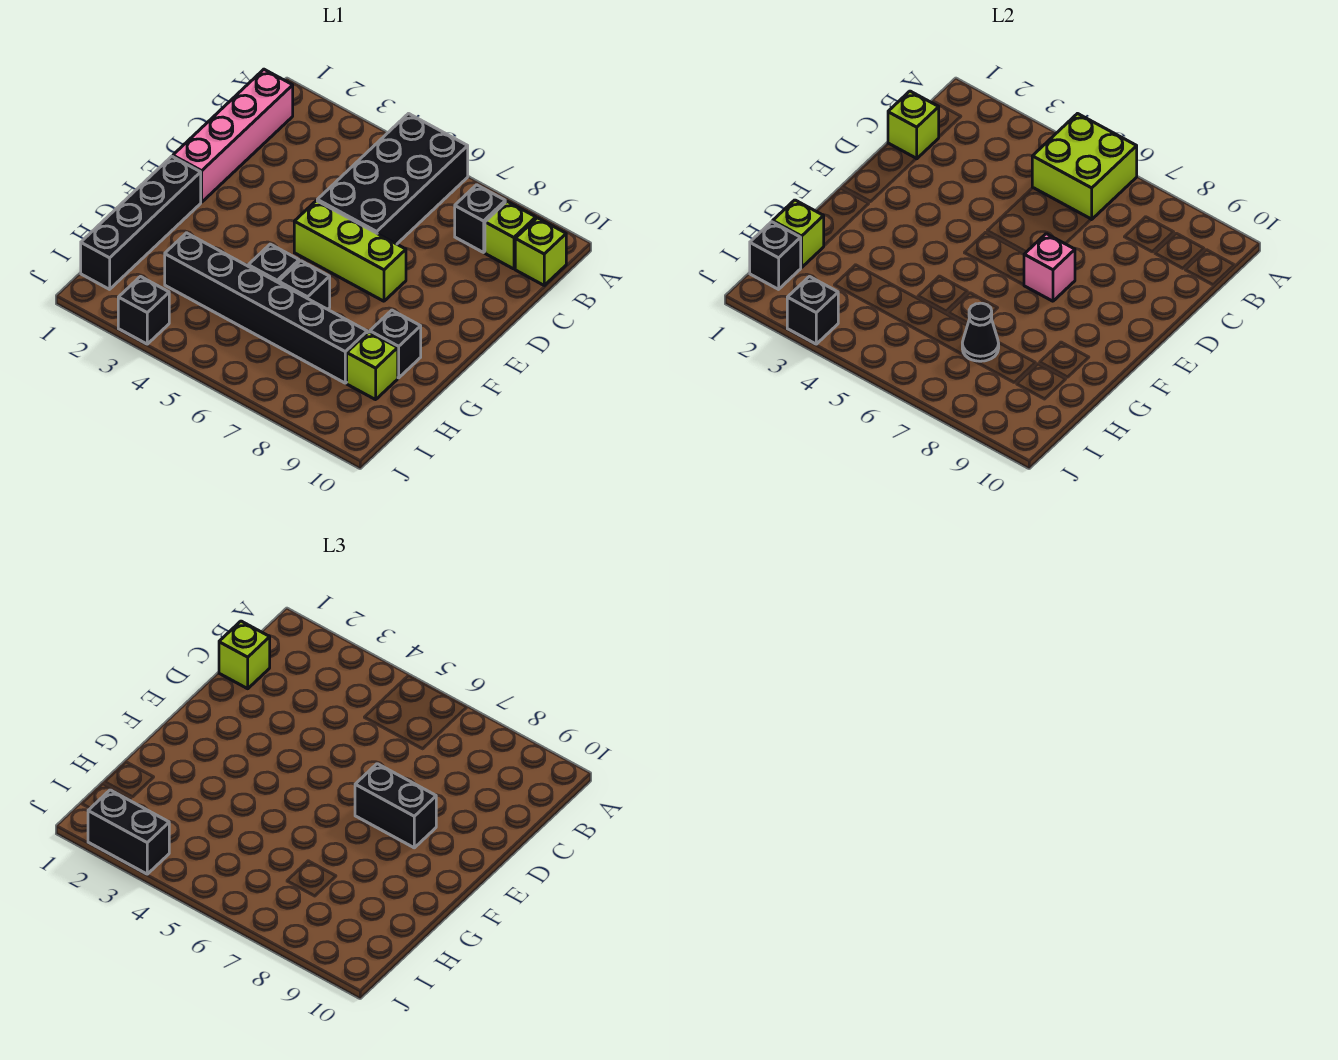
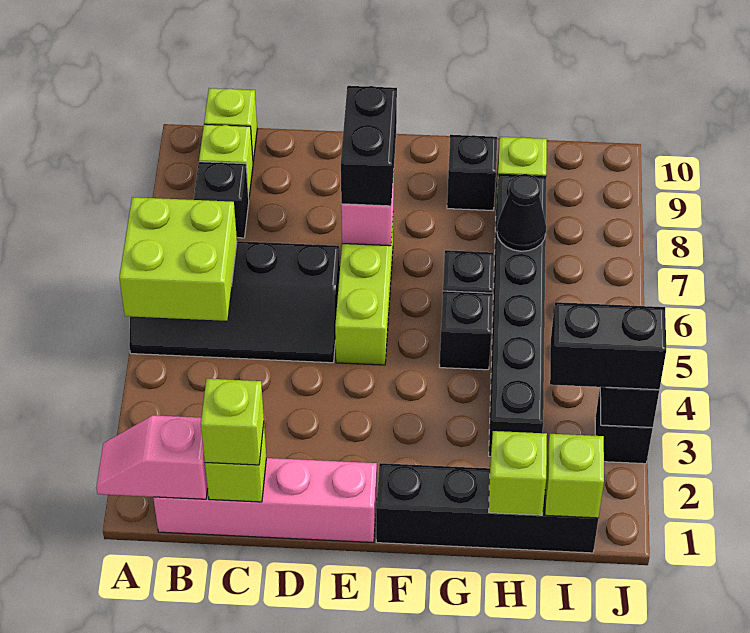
none -> pink 1x2 slope [96,415,208,499]
black 2x4 brick [317,114,468,244] -> black 2x4 slope [129,241,340,363]
black 1x1 brick [750,222,801,289] -> lime 1x1 brick [545,433,604,518]
black 1x2 brick [88,790,169,874] -> black 1x2 brick turned to [550,302,666,390]

